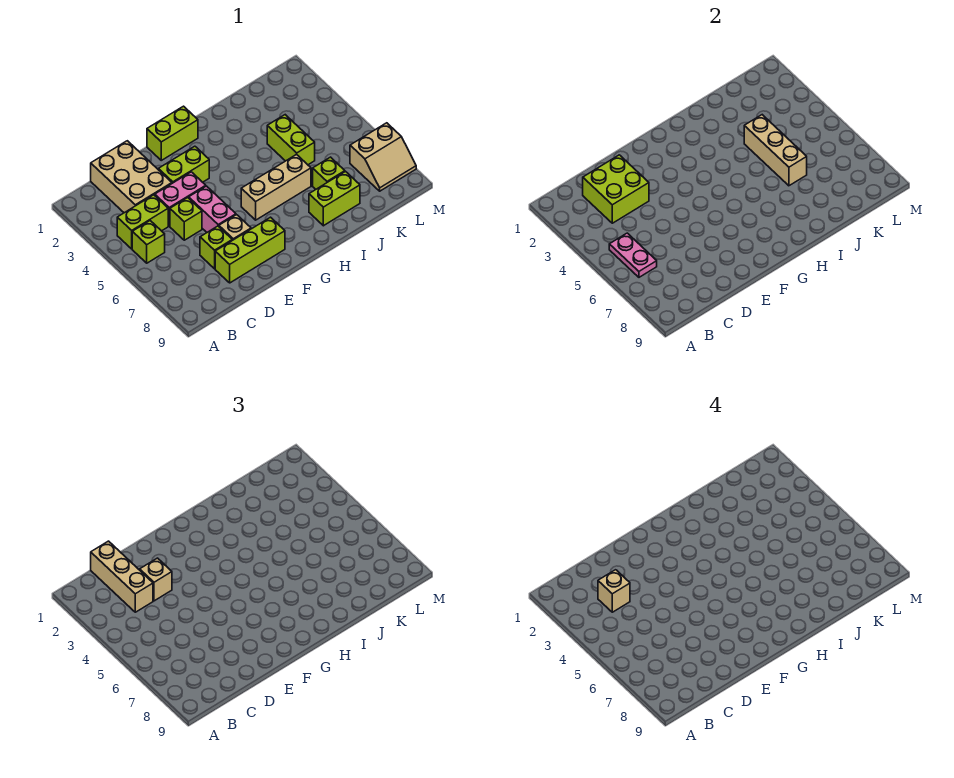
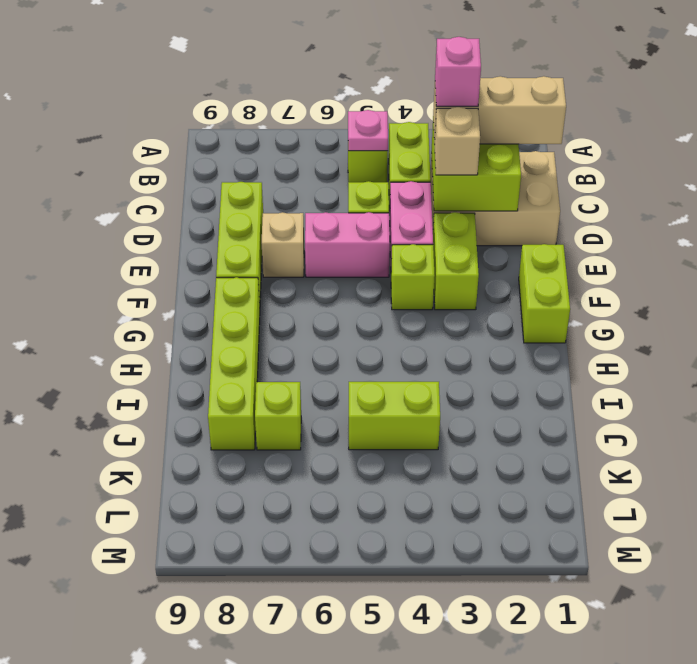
pink 1x2 plate [609,233,657,277] -> pink 1x1 plate [348,110,388,151]
tan 1x1 brick [598,570,630,612] -> pink 1x1 brick [435,37,481,106]
lime 1x1 brick [200,226,232,269] -> lime 1x1 brick moved to [391,244,435,310]
tan 1x3 brick [241,154,311,220] -> none
lime 1x2 brick [309,172,360,226] -> lime 1x4 brick [208,277,260,450]
tan 1x3 brick [744,115,807,186] -> none
tan 2x2 slope [350,123,416,191] -> none

